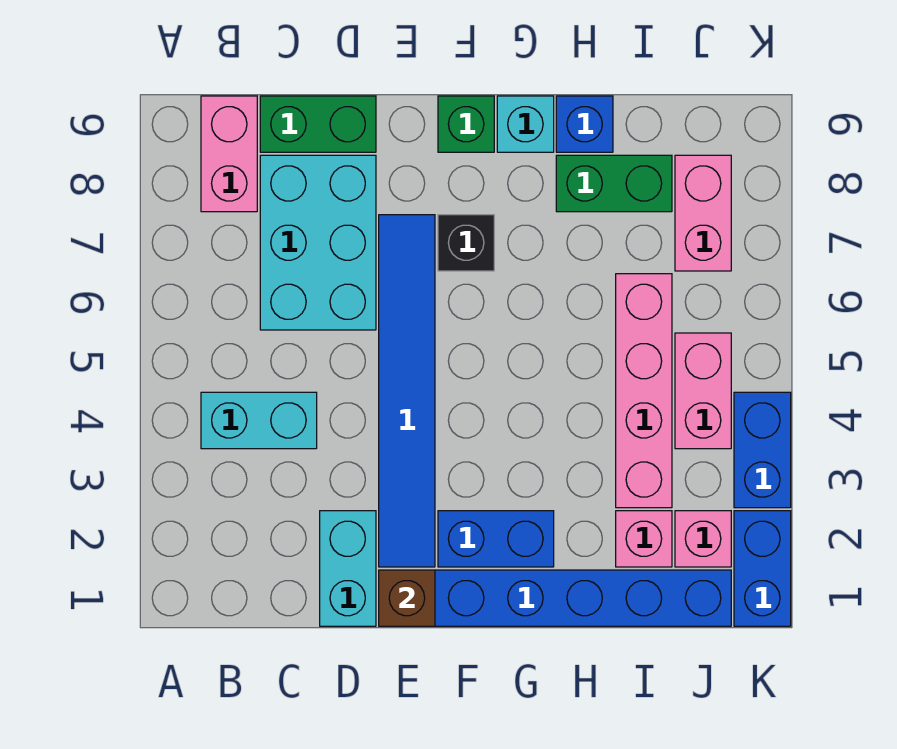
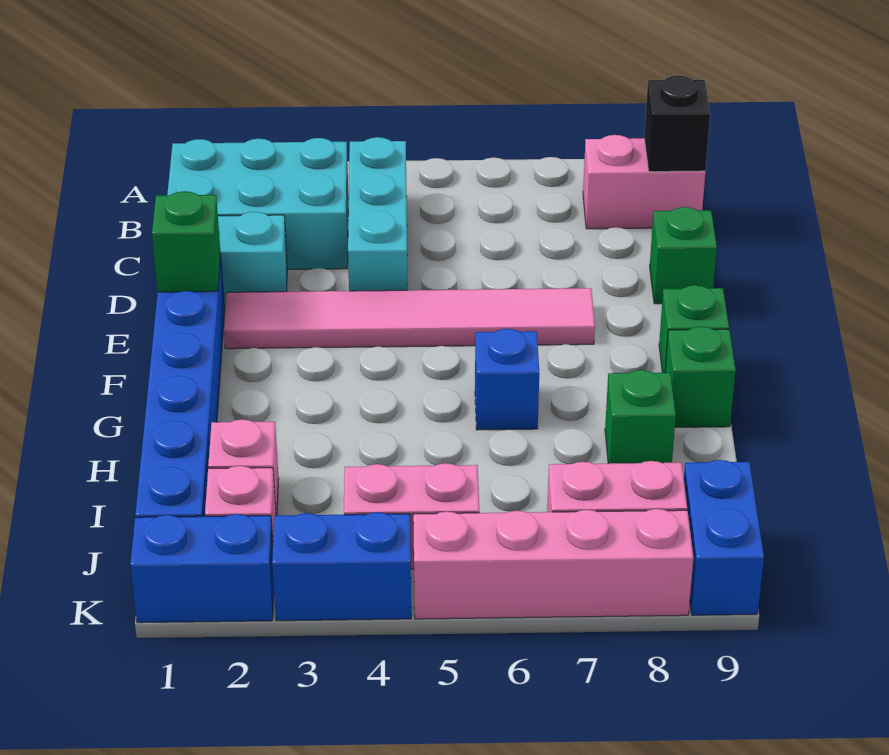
cyan 1x2 brick [201,392,317,449] -> cyan 1x3 brick [348,137,408,291]
cyan 2x3 brick [260,155,376,330] -> cyan 2x3 brick moved to [167,138,349,269]
green 1x2 brick [260,96,376,152] -> green 1x1 brick [650,207,717,304]
brown 1x1 brick [379,570,435,626] -> green 1x1 brick [152,191,221,292]
blue 1x6 tile [379,215,435,567] -> pink 1x6 tile [224,288,595,349]
blue 1x2 brick [438,511,554,567] -> blue 1x2 brick moved to [684,460,764,615]
black 1x1 brick [438,215,494,271] -> black 1x1 brick moved to [644,76,710,172]
cyan 1x1 brick [497,96,554,152] -> green 1x1 brick [665,327,736,427]
green 1x2 brick [556,155,672,212] -> green 1x1 brick [605,370,676,464]
blue 1x1 brick [556,96,613,152] -> blue 1x1 brick moved to [475,329,539,430]
pink 1x4 brick [616,274,672,508] -> pink 1x4 brick moved to [413,509,693,619]

